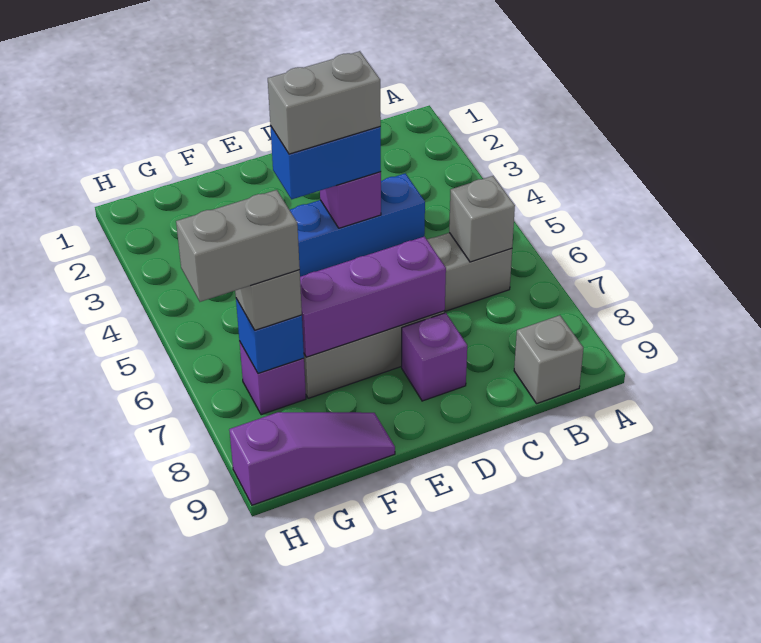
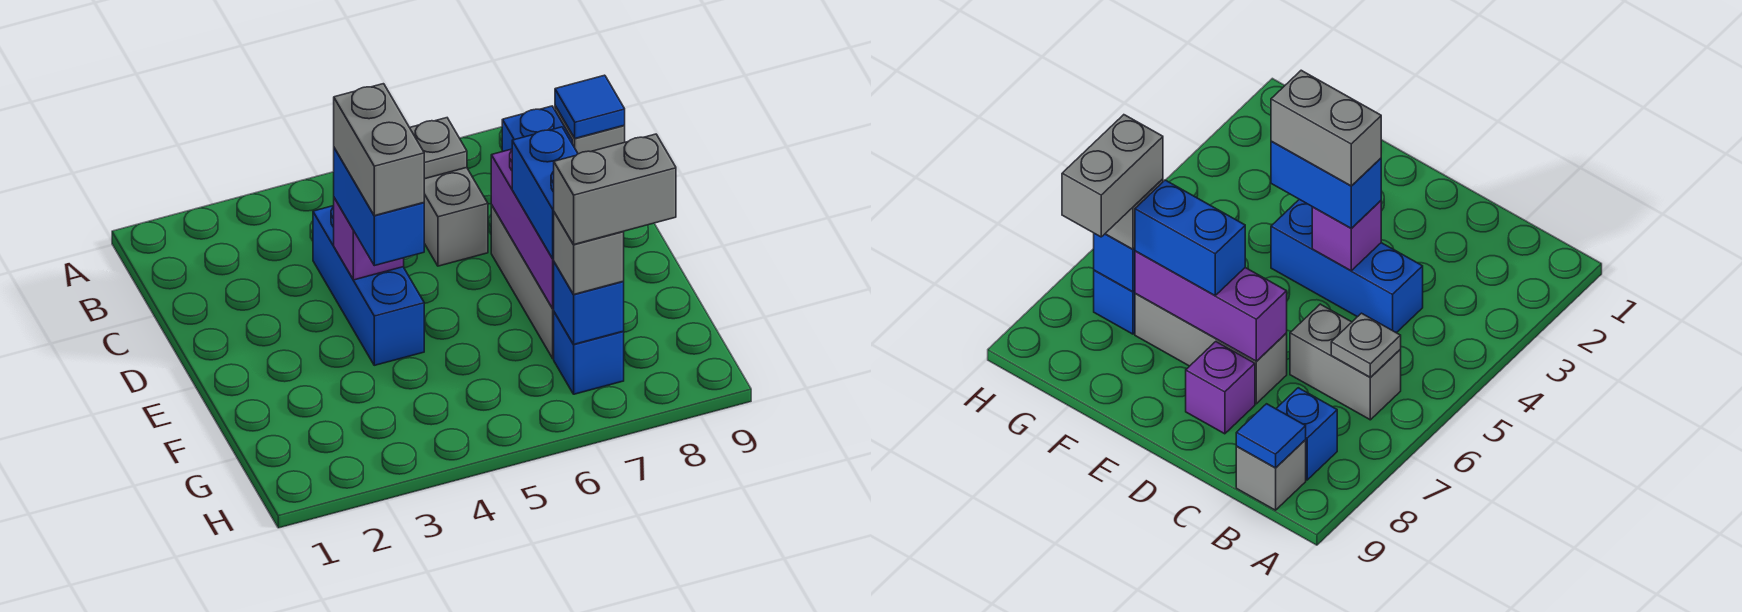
grey 1x1 brick [449,176,515,262] -> grey 1x1 plate [410,118,467,179]
none -> blue 1x1 brick [502,106,572,152]
none -> blue 1x1 tile [555,75,625,138]
none -> blue 1x2 brick [512,127,578,259]
purple 1x3 slope [229,412,395,505] -> none
purple 1x1 brick [240,343,306,415] -> blue 1x1 brick [554,312,624,394]
grey 1x2 brick [176,190,300,302] -> grey 1x2 brick turned to [554,134,676,244]

